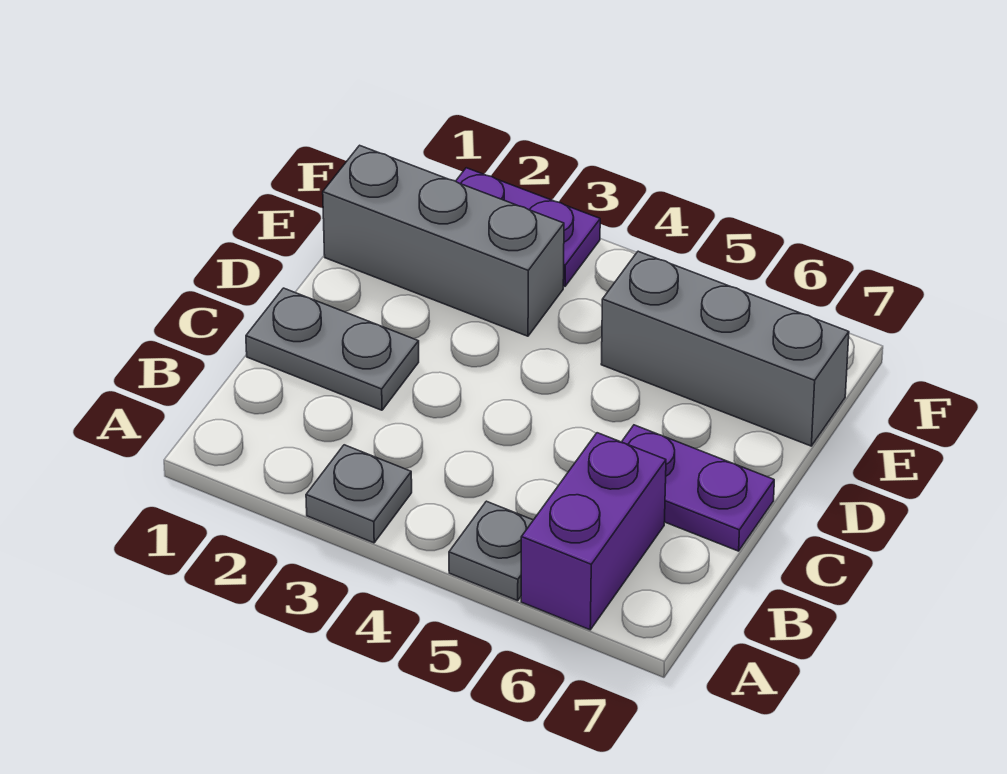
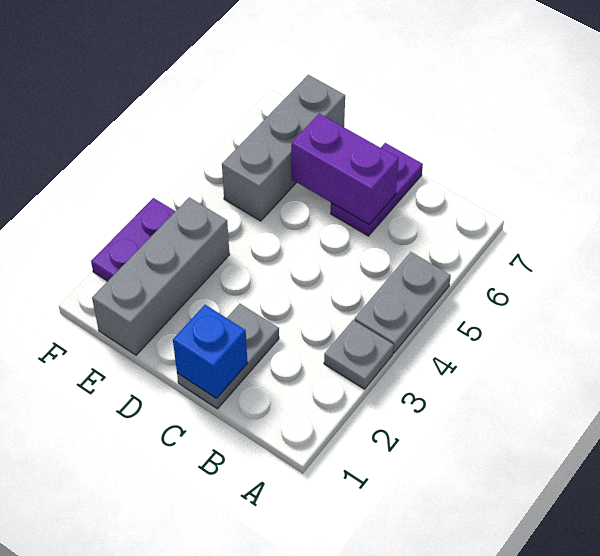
grey 1x1 plate [449,501,533,601] -> grey 1x2 plate [354,252,451,353]
purple 1x2 brick [521,433,666,630] -> purple 1x2 brick moved to [291,114,399,224]
none -> blue 1x1 brick [173,305,247,398]

